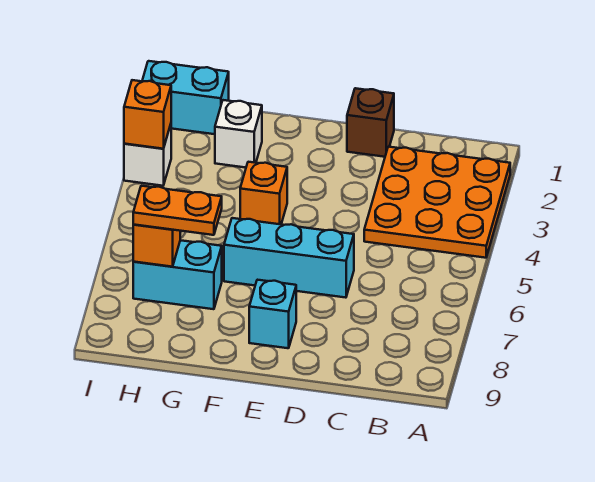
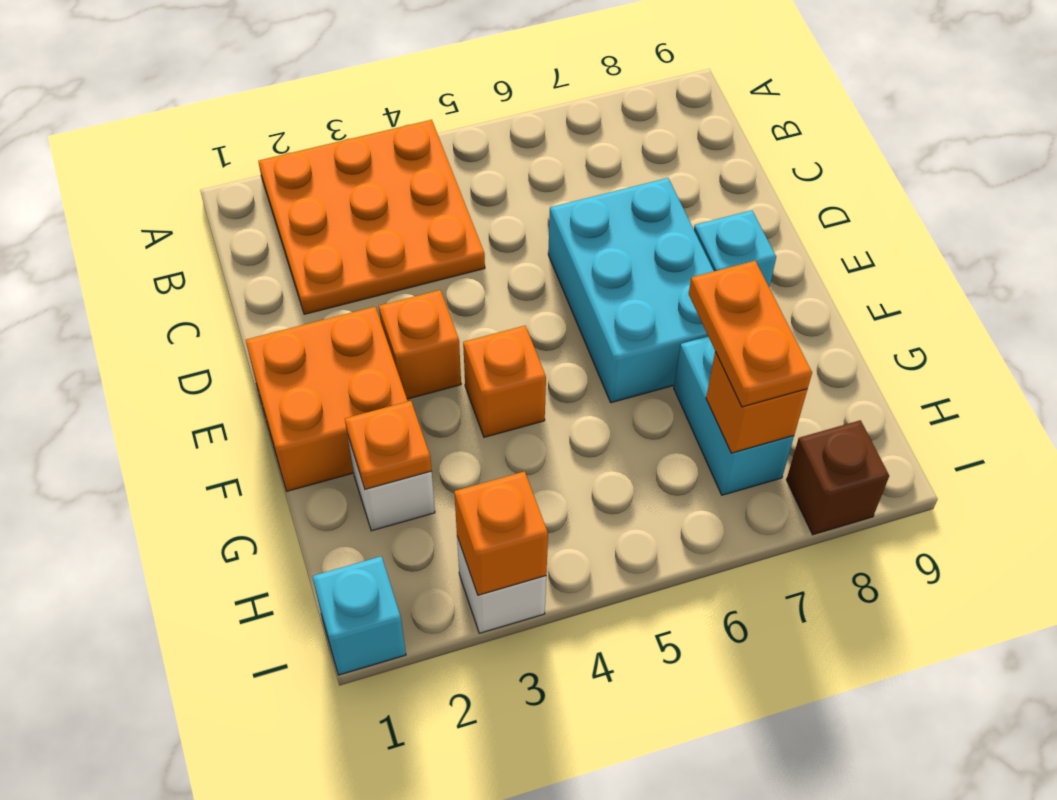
brown 1x1 brick [347,88,394,157] -> brown 1x1 brick moved to [786,420,889,535]
cyan 1x3 brick [224,218,354,298] -> cyan 2x3 brick [548,178,714,403]
none -> orange 2x2 brick [246,307,408,491]
none -> orange 1x1 brick [379,290,461,399]
none -> orange 1x1 plate [345,401,432,489]
cyan 1x2 brick [142,61,229,134] -> cyan 1x1 brick [312,556,406,675]

